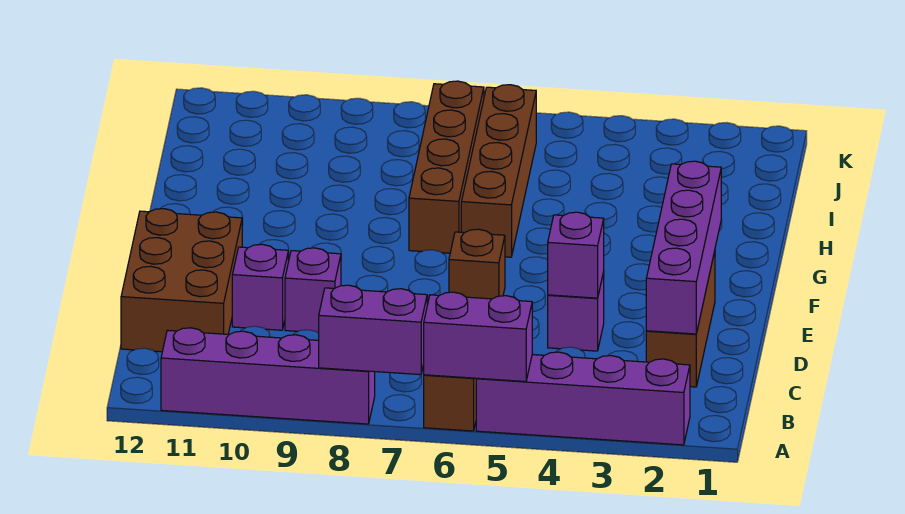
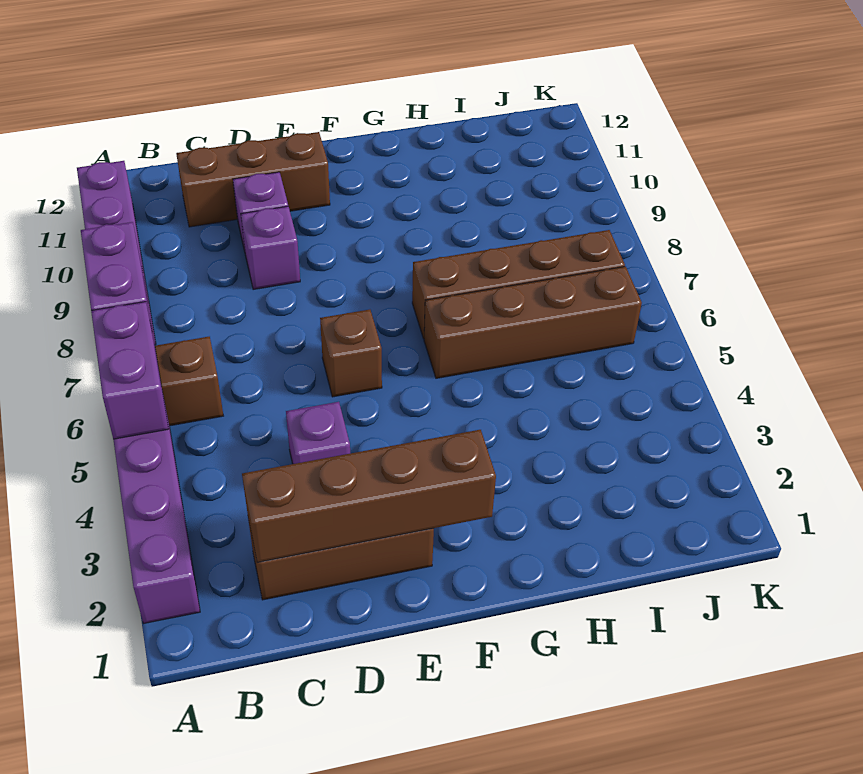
purple 1x4 brick [646,161,721,334] -> brown 1x4 brick [242,430,496,562]
brown 2x3 brick [121,209,242,352] -> brown 1x3 brick [176,132,330,227]
purple 1x1 brick [548,212,604,298] -> none

